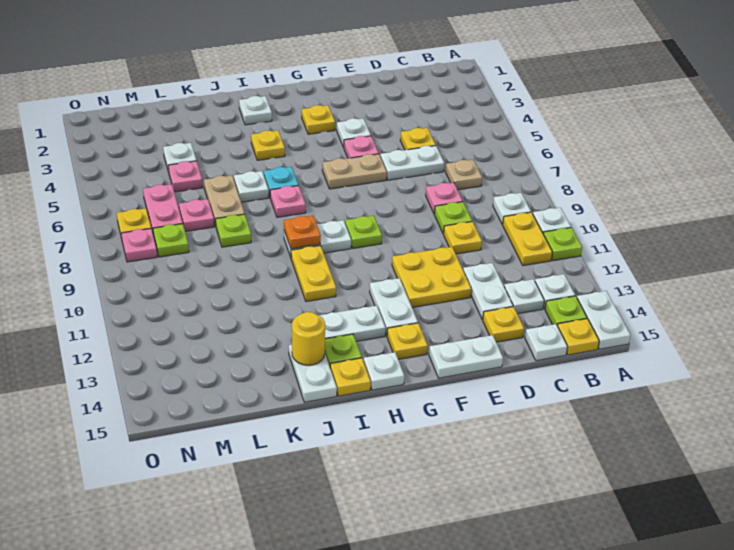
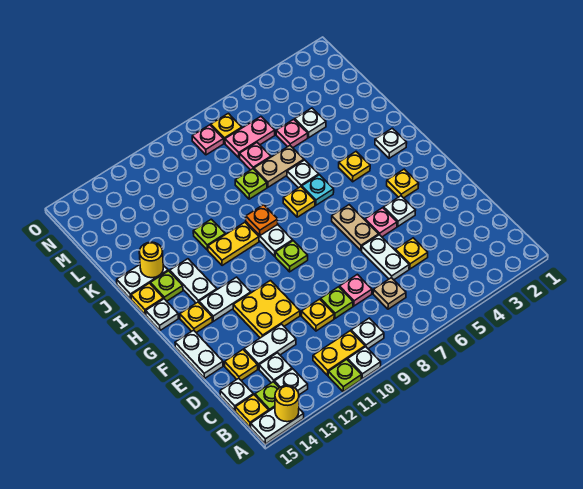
none -> yellow 1x1 round brick [275,386,299,422]
pink 1x1 plate [270,186,306,217] -> yellow 1x1 plate [283,187,315,217]
lime 1x1 plate [153,224,189,257] -> lime 1x1 plate moved to [193,219,225,250]

